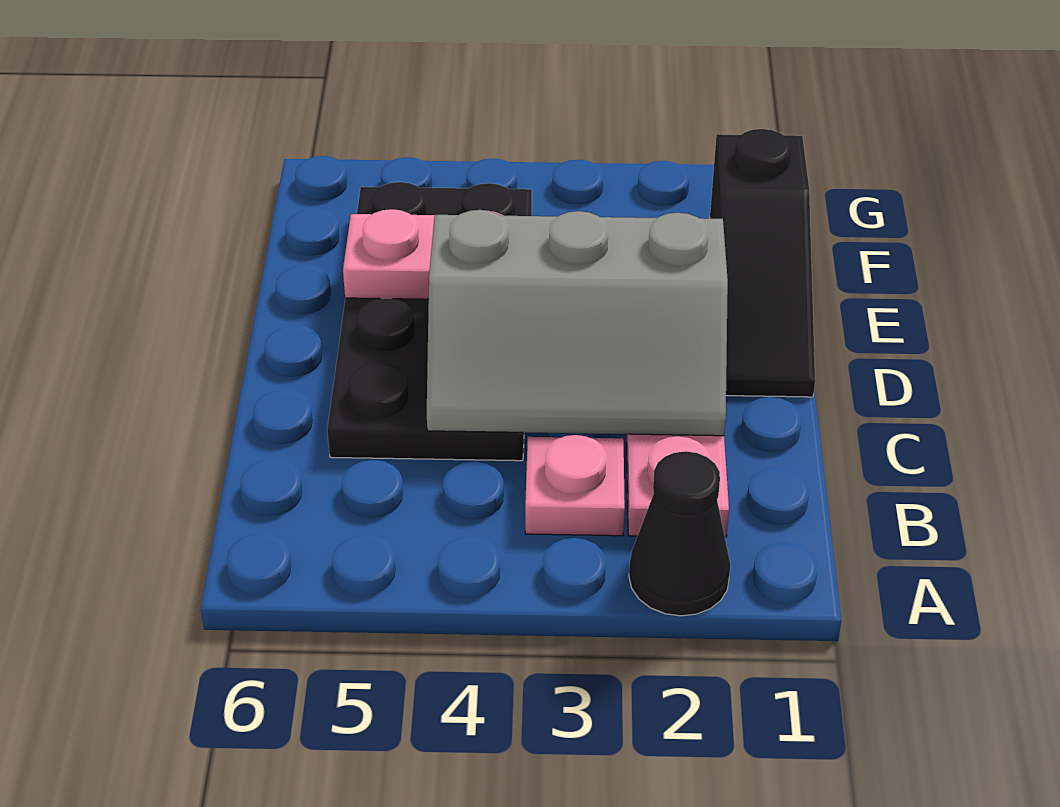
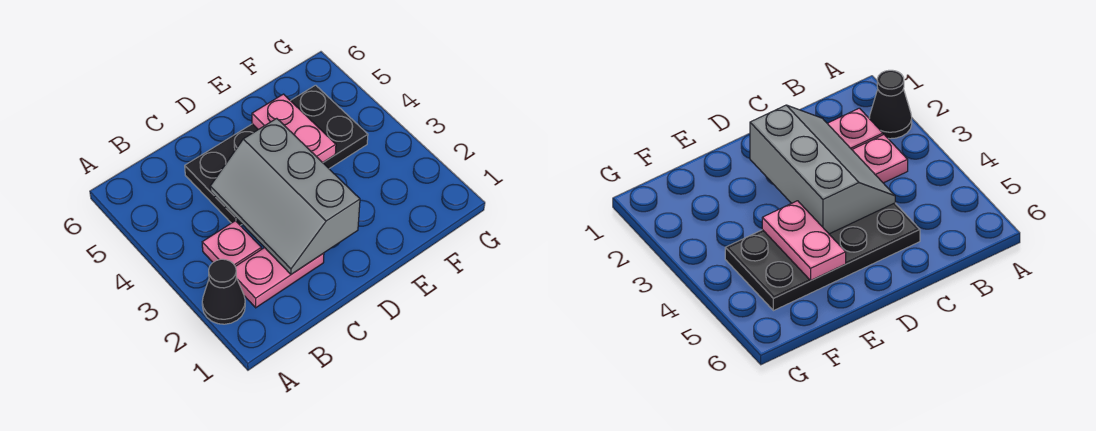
black 1x3 slope [710,129,815,397] -> none

